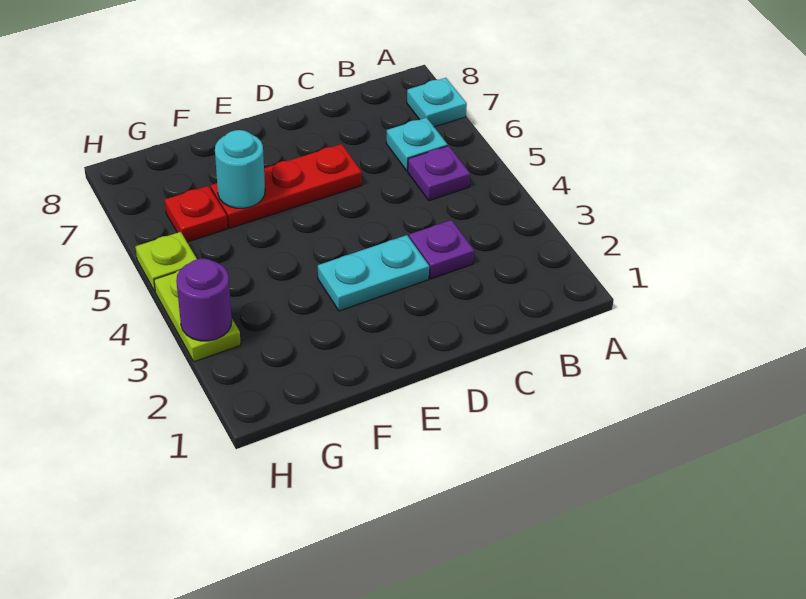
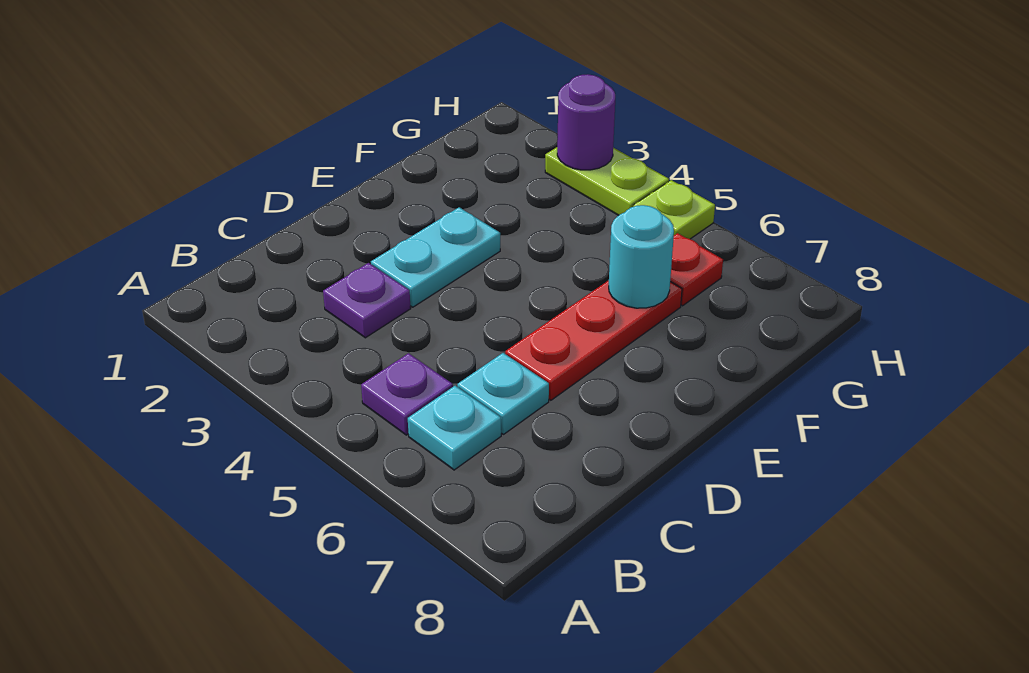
cyan 1x1 plate [407,78,467,127] -> cyan 1x1 plate moved to [457,353,549,434]

